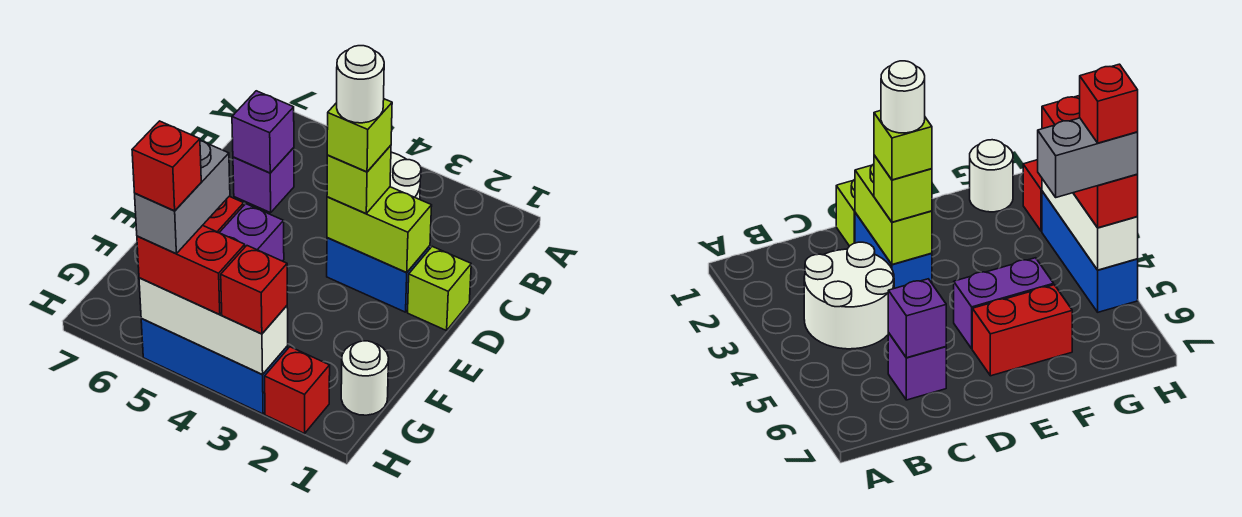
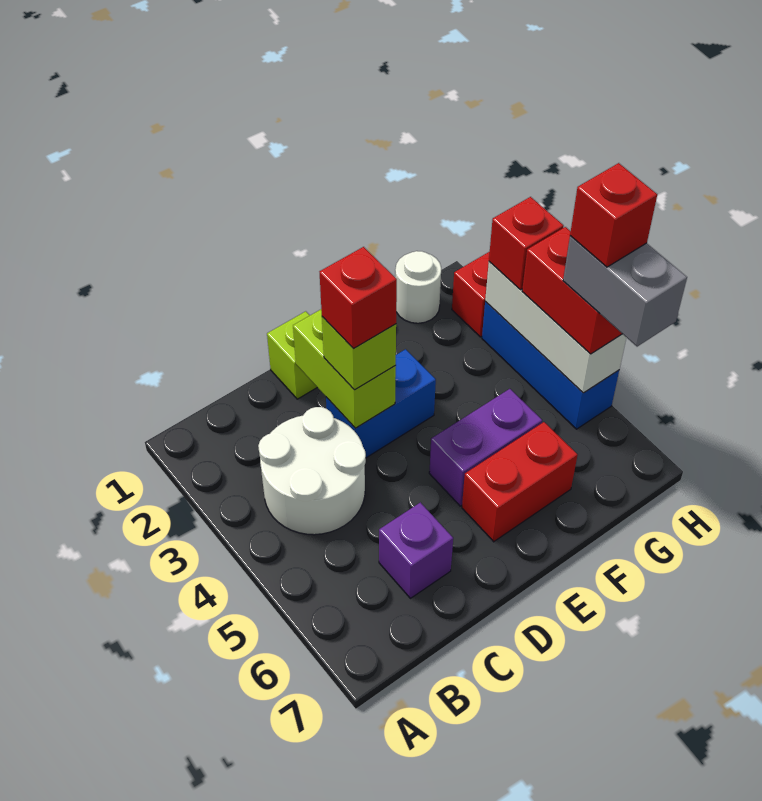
purple 1x1 brick [232,91,294,173] -> none
blue 1x2 brick [327,238,430,312] -> blue 1x2 brick turned to [326,349,436,458]
lime 1x1 brick [327,99,392,172] -> red 1x1 brick [320,247,397,349]
white 1x1 round brick [337,46,384,123] -> none
grey 1x2 brick [135,141,230,254] -> grey 1x2 brick turned to [563,236,687,347]

